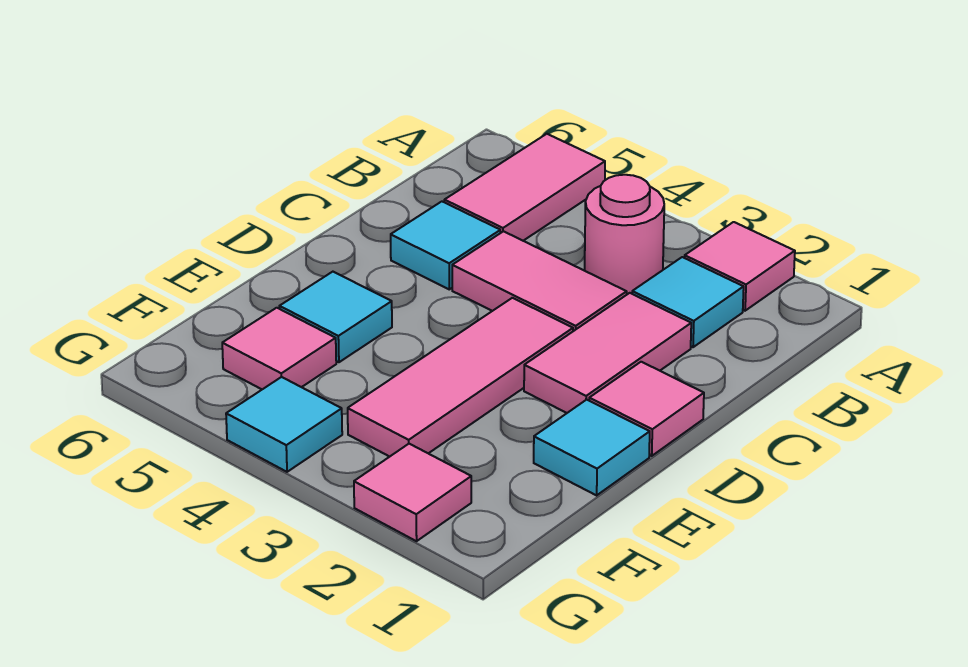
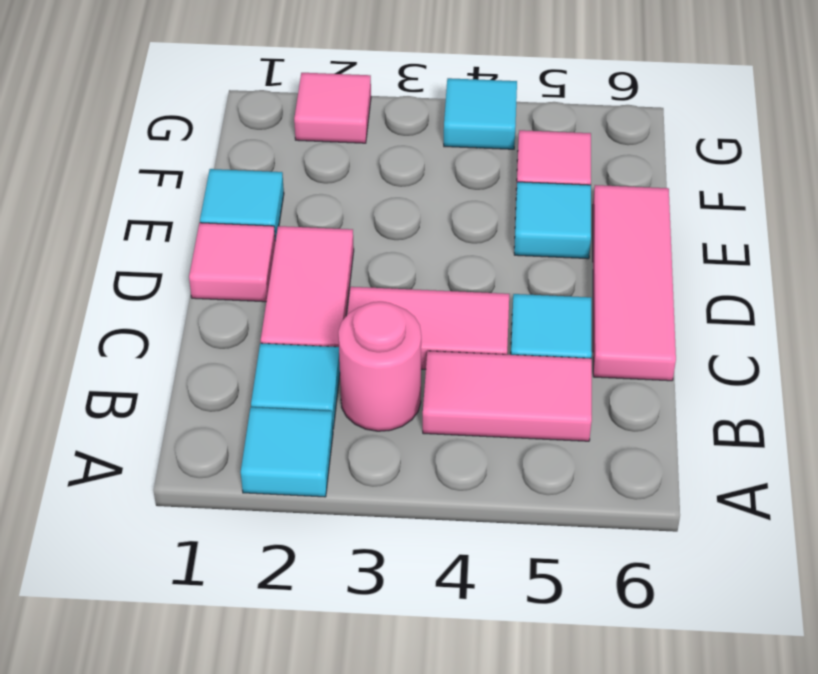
pink 1x1 tile [685,222,795,311] -> cyan 1x1 tile [241,407,333,497]
pink 1x2 tile [444,134,605,241] -> pink 1x2 tile turned to [423,351,592,441]
pink 1x3 tile [348,298,573,457] -> pink 1x3 tile moved to [593,185,676,381]

